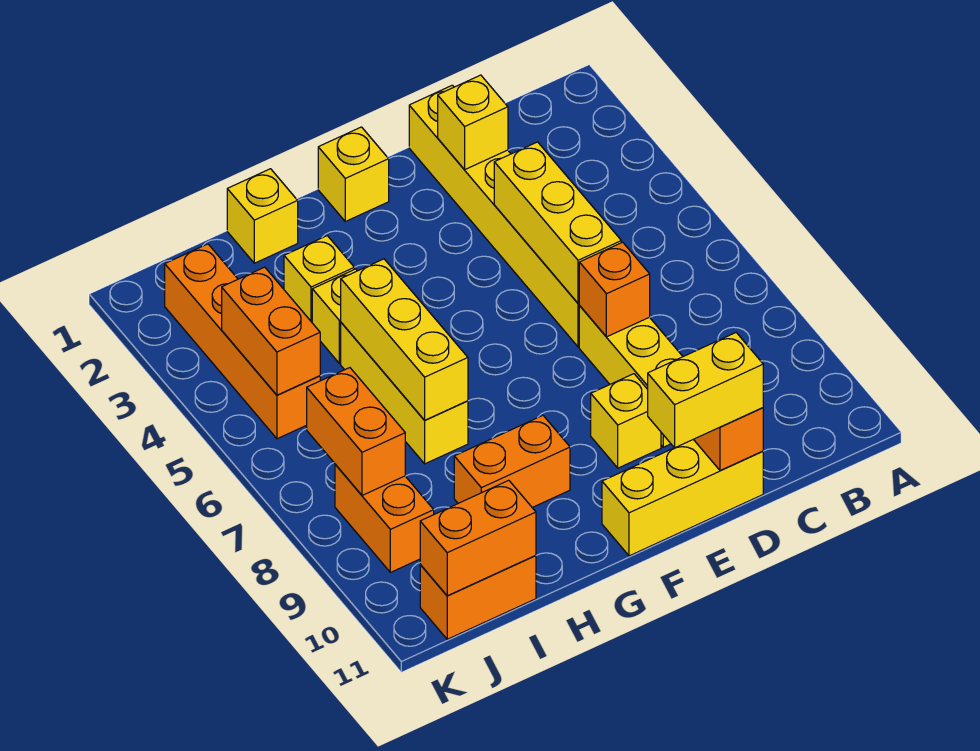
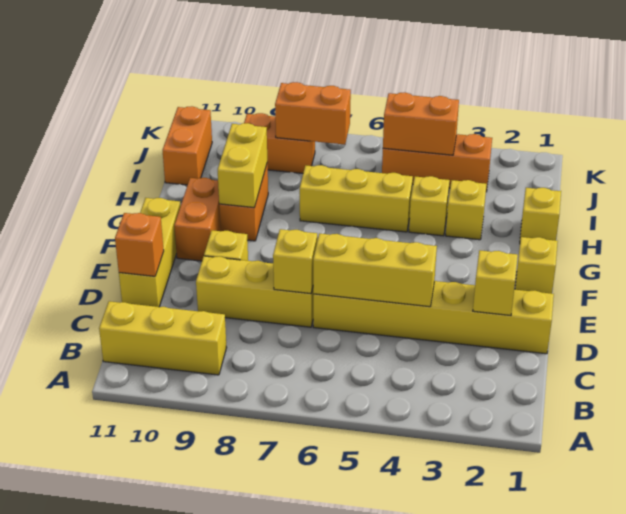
orange 1x1 brick [579,242,650,337] -> yellow 1x1 brick [273,229,317,294]
yellow 1x2 brick [648,333,763,448] -> yellow 1x2 brick moved to [218,123,267,208]
yellow 1x3 brick [341,259,468,420] -> yellow 1x3 brick moved to [99,301,227,375]
orange 1x2 brick [420,480,536,596] -> orange 1x2 brick moved to [174,178,221,261]
orange 1x4 brick [165,244,320,439] -> orange 1x3 brick [382,134,492,192]

